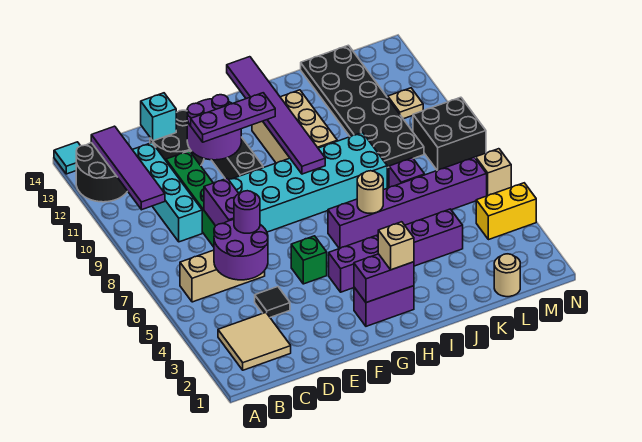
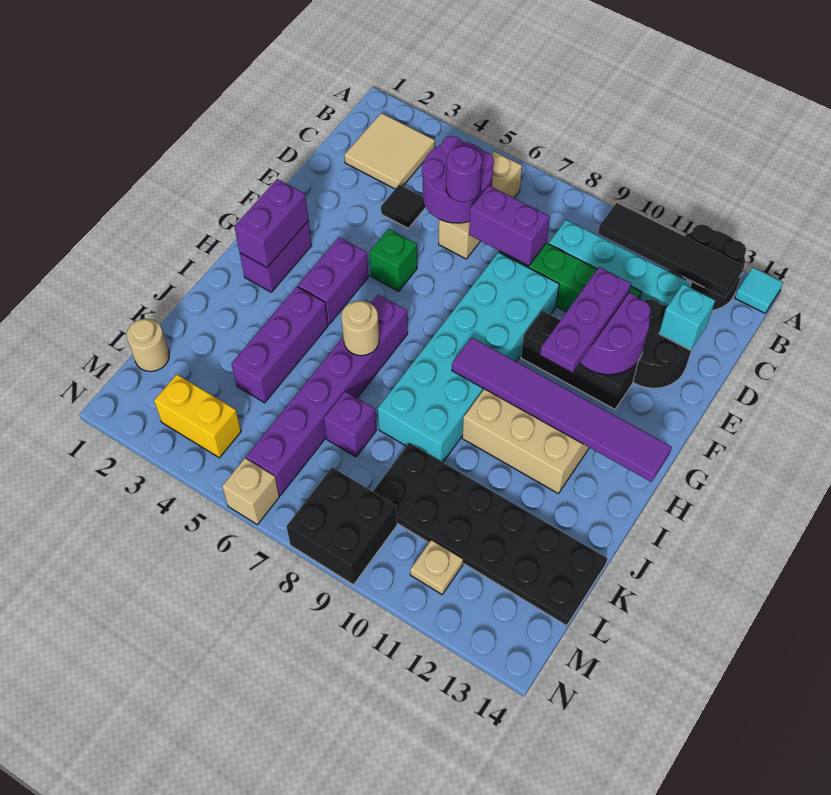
purple 1x4 tile [91,126,165,210] -> black 1x4 tile [598,203,743,298]
tan 1x1 brick [378,222,414,270] -> none
yellow 1x2 brick [476,183,536,240] -> yellow 1x2 brick turned to [154,375,241,458]

